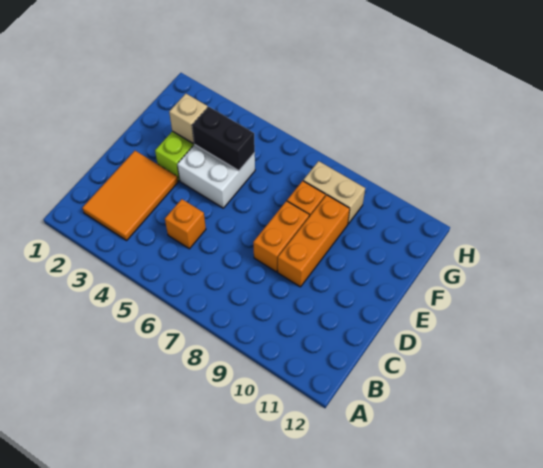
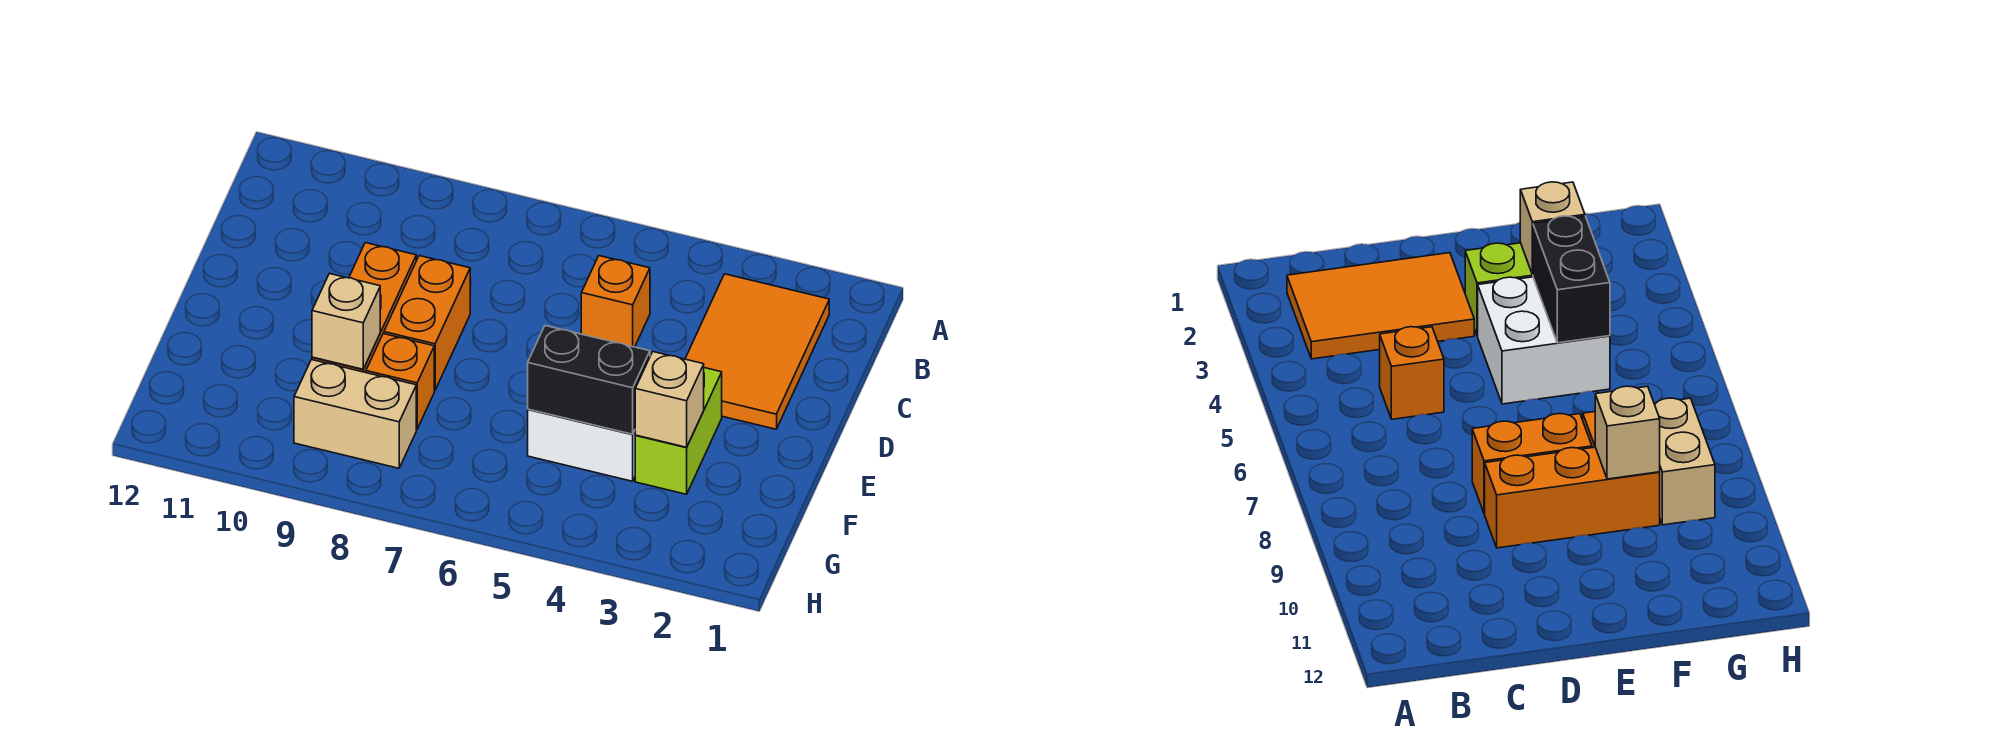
none -> tan 1x1 brick [312,274,380,369]

